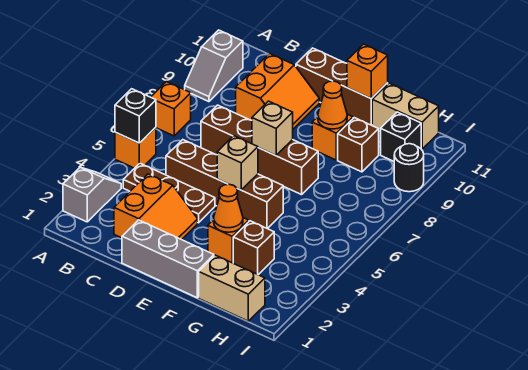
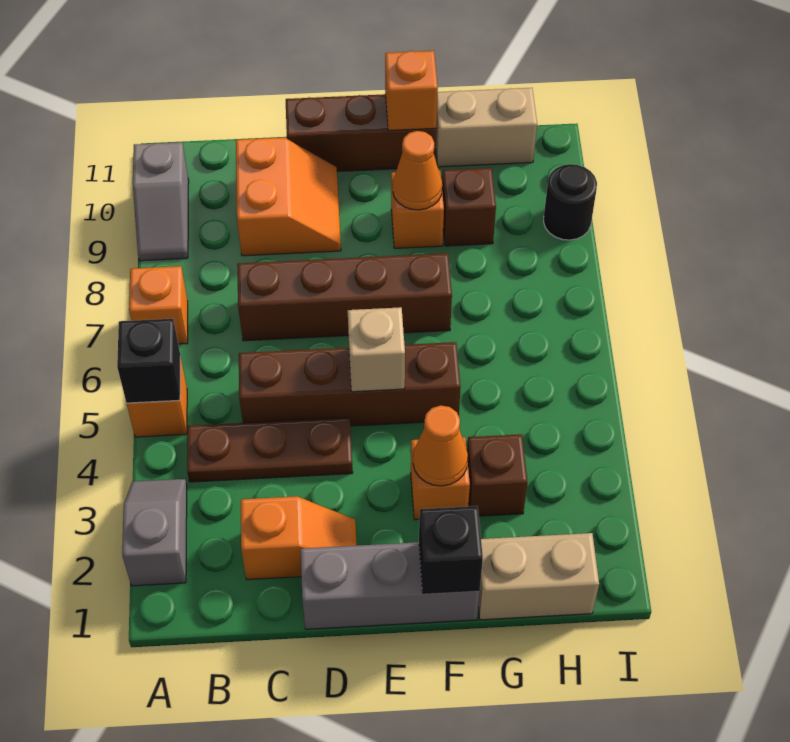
orange 2x2 slope [114,174,198,240] -> orange 1x2 slope [241,496,357,580]
tan 1x1 brick [252,101,293,156] -> none
black 1x1 brick [381,112,421,161] -> black 1x1 brick moved to [419,506,483,593]

